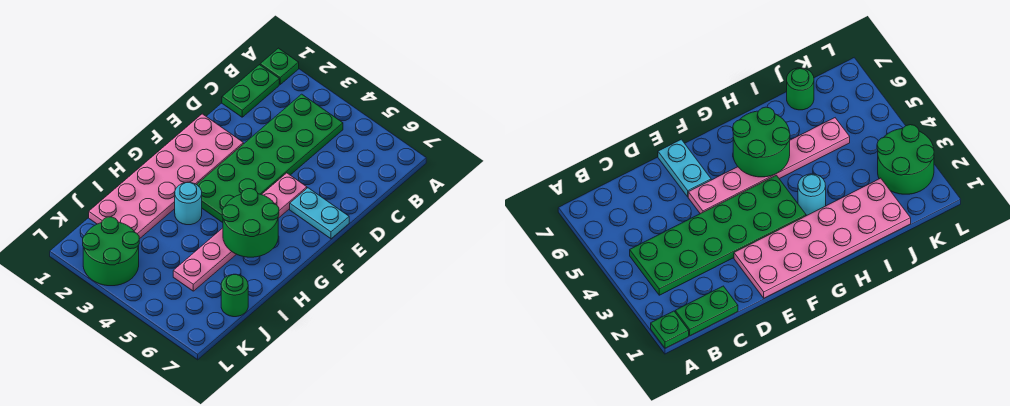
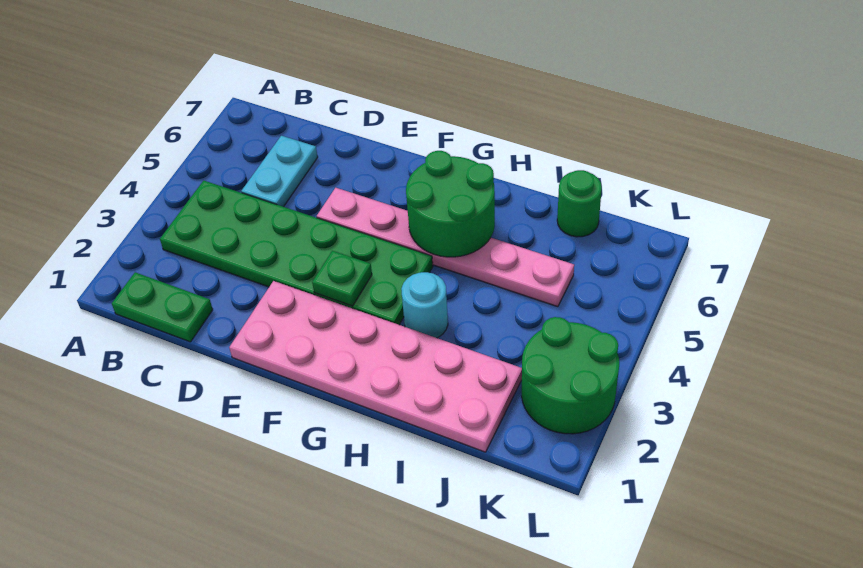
green 1x1 plate [260,48,299,84] -> green 1x1 plate moved to [312,251,372,306]
cyan 1x2 plate [290,188,349,239] -> cyan 1x2 plate moved to [241,136,318,207]

